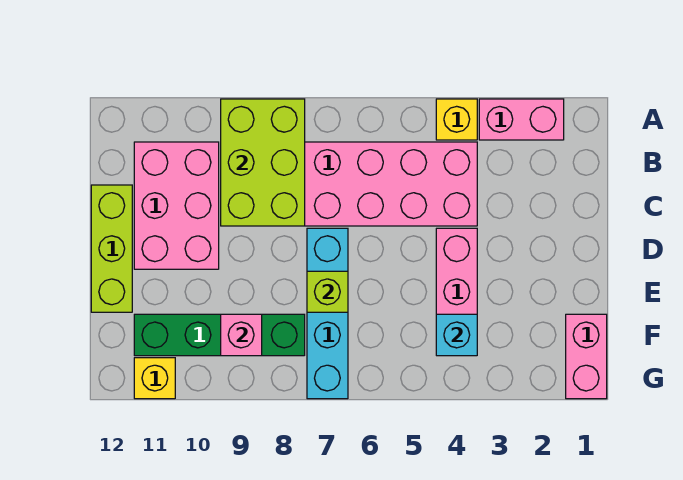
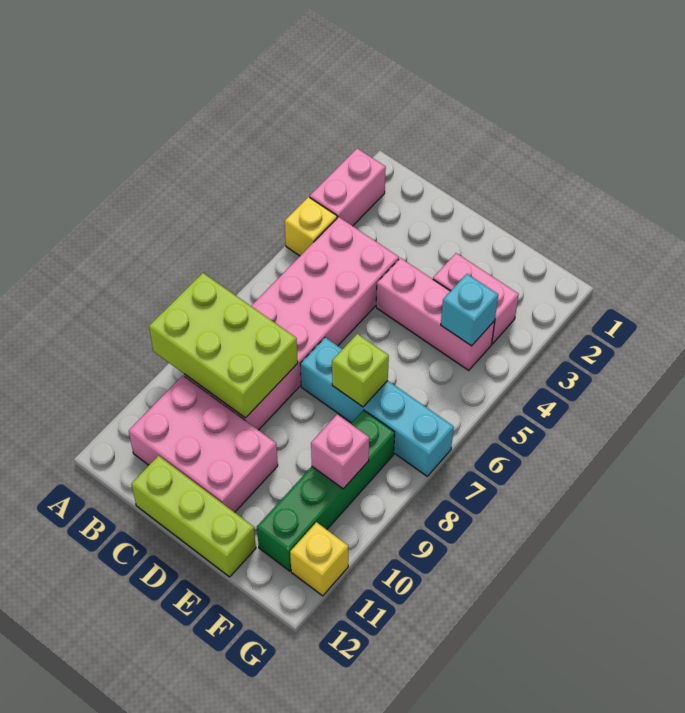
pink 1x2 brick [566,314,607,399] -> pink 1x2 brick moved to [433,253,519,344]

